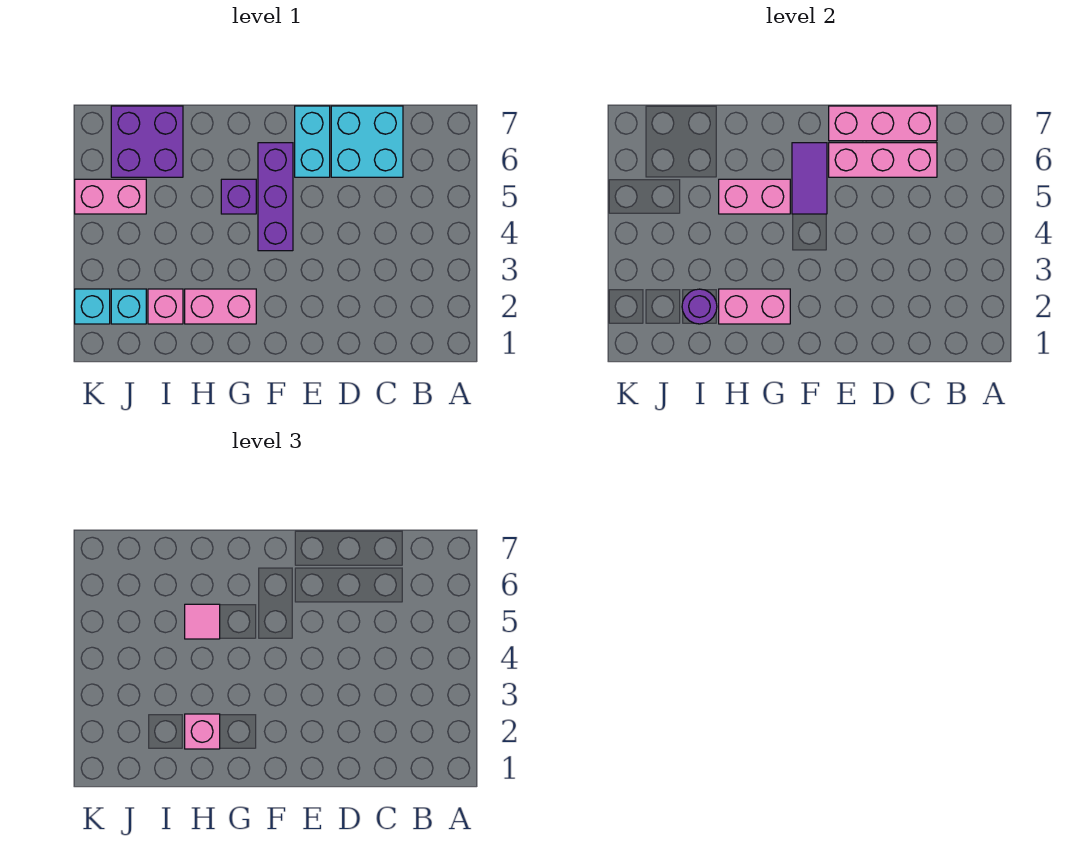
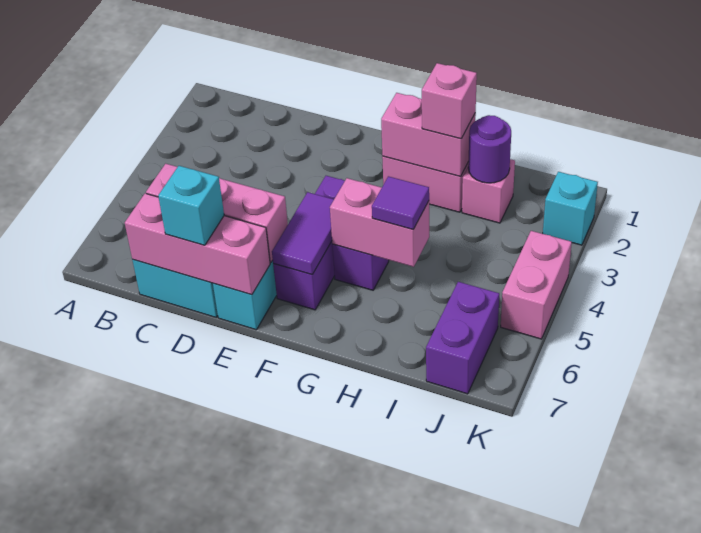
pink 1x1 tile [185,604,220,639] -> purple 1x1 tile [372,176,429,229]
purple 2x2 brick [111,106,183,177] -> purple 1x2 brick [426,282,499,394]
cyan 1x1 brick [111,289,146,324] -> cyan 1x1 brick moved to [158,166,224,245]
pink 1x2 brick [75,179,146,214] -> pink 1x2 brick turned to [501,231,572,339]

